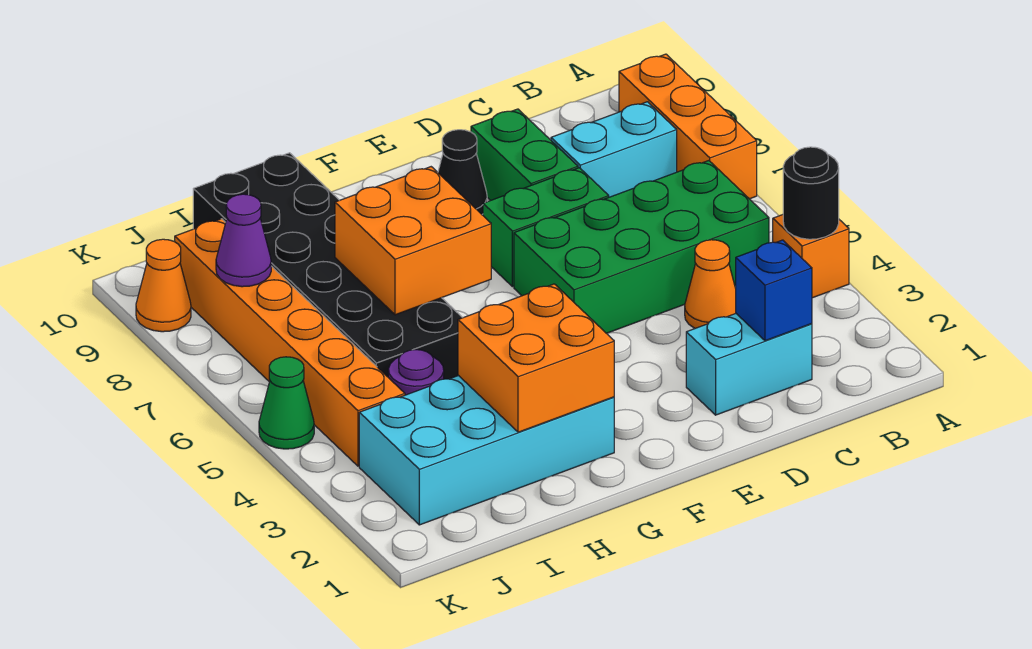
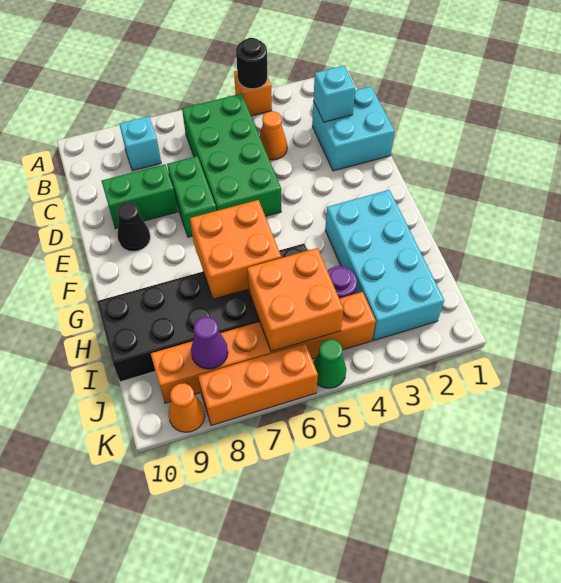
orange 1x3 brick [619,54,757,199] -> orange 1x3 brick moved to [198,343,318,426]
cyan 1x2 brick [551,102,677,197] -> cyan 1x1 brick [119,116,161,171]
cyan 1x2 brick [686,314,812,415] -> cyan 2x2 brick [312,86,395,171]
blue 1x1 brick [736,240,812,341] -> cyan 1x1 brick [313,66,355,122]
orange 2x2 brick [458,284,614,432] -> orange 2x2 brick moved to [247,248,344,352]

